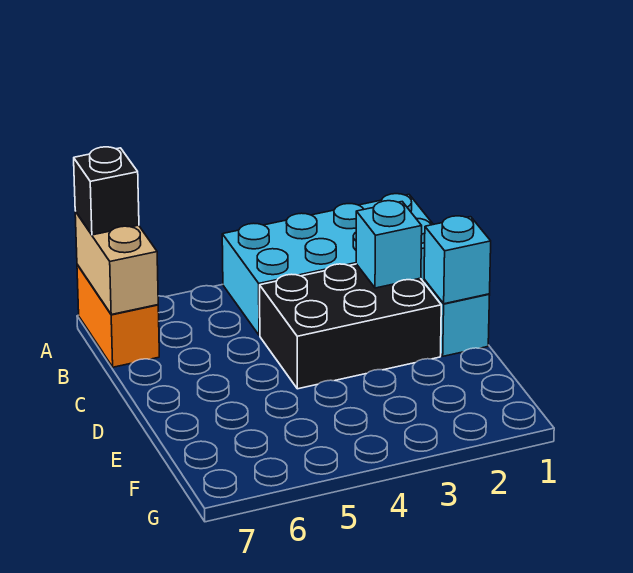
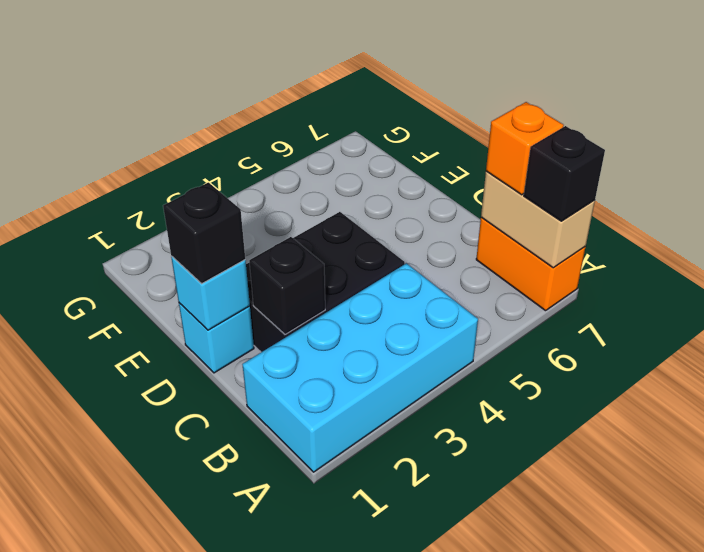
none -> orange 1x1 brick [486,102,564,195]
cyan 1x1 brick [356,201,422,288] -> black 1x1 brick [249,237,325,334]
none -> black 1x1 brick [163,182,245,284]

